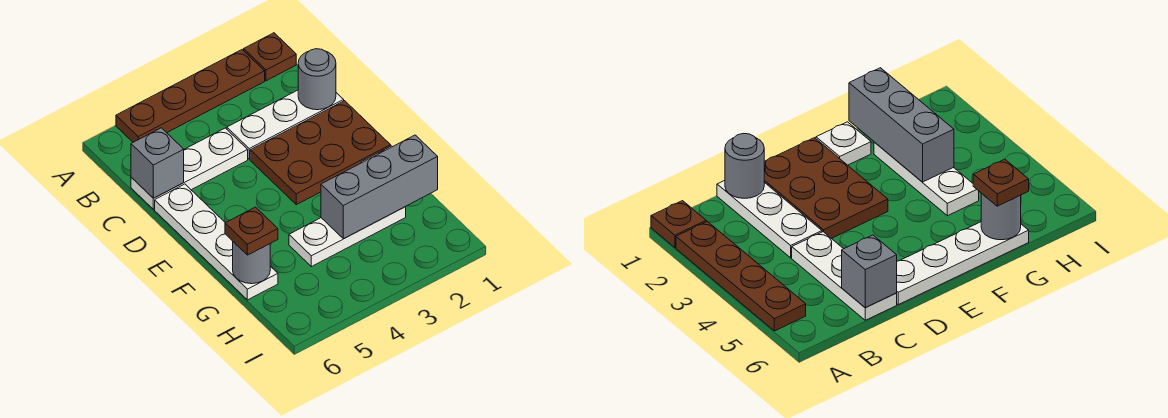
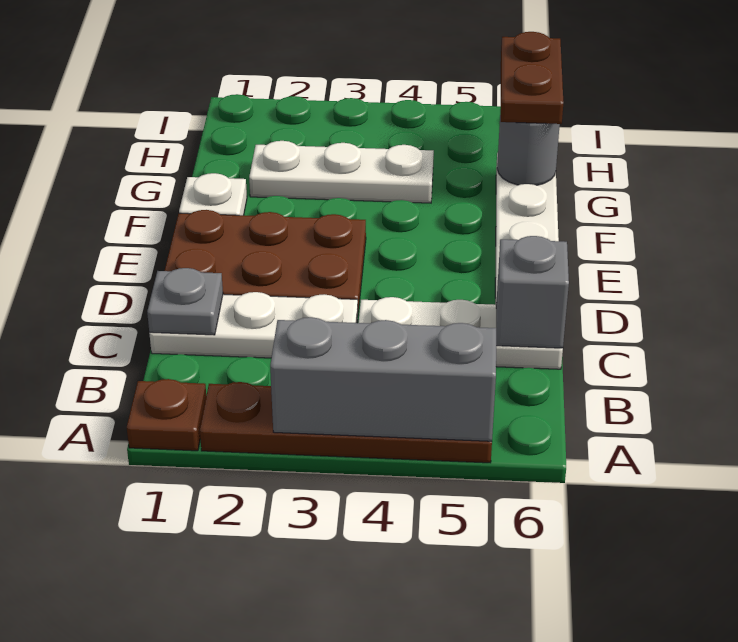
grey 1x1 round brick [298,49,336,110] -> grey 1x1 plate [147,268,223,335]
grey 1x3 brick [321,135,438,239] -> grey 1x3 brick moved to [270,317,496,441]
brown 1x1 plate [225,207,278,255] -> brown 1x2 plate [501,32,563,124]

